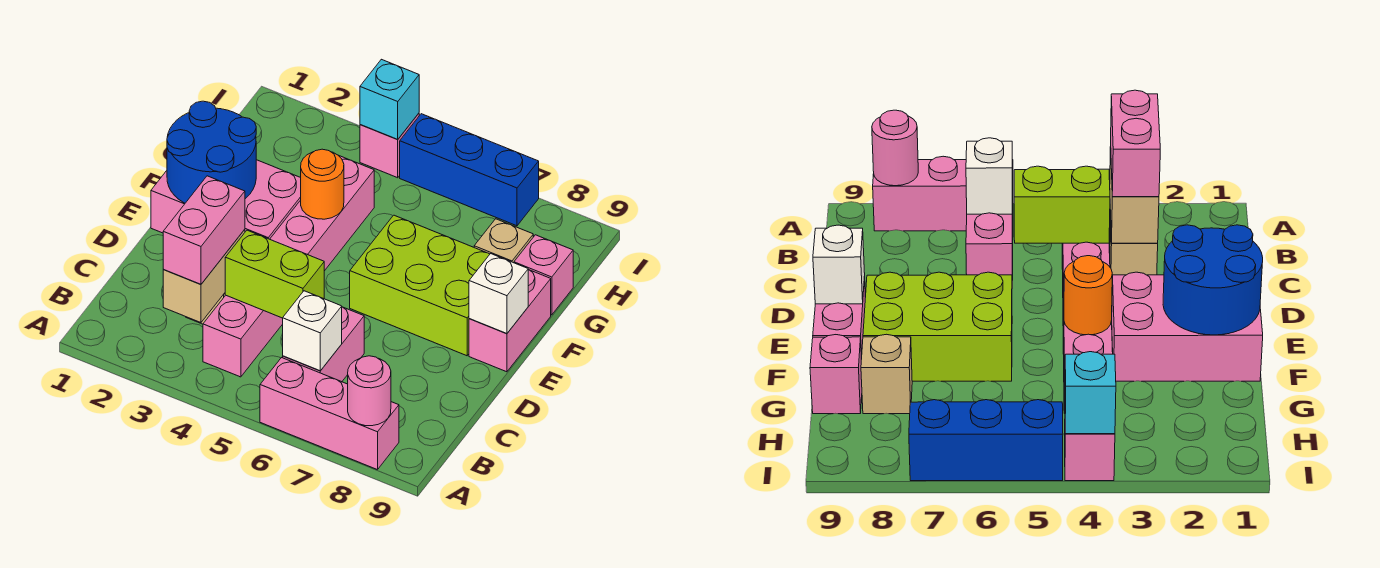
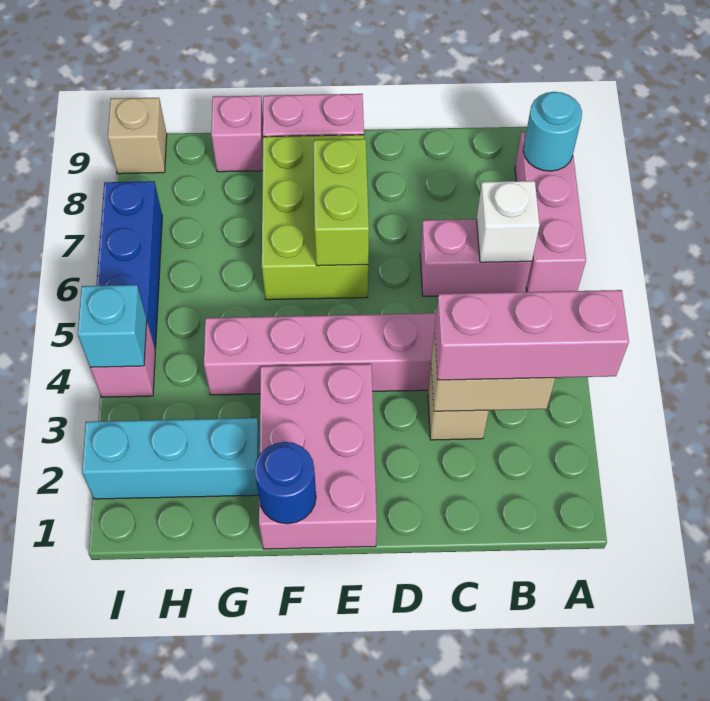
pink 1x1 round brick [348,356,391,426] -> cyan 1x1 round brick [523,92,582,171]
pink 1x2 brick [163,176,245,284] -> pink 1x3 brick [435,290,629,380]
lime 1x2 brick [225,230,324,318] -> lime 1x2 brick moved to [314,139,369,266]
blue 2x2 round brick [167,101,256,203] -> blue 1x1 round brick [255,442,316,524]
white 1x1 brick [469,254,528,333] -> none
orange 1x1 round brick [301,149,344,219] -> none
none -> cyan 1x3 brick [82,418,260,499]
tan 1x1 brick [474,219,533,263] -> tan 1x1 brick moved to [108,98,167,174]

